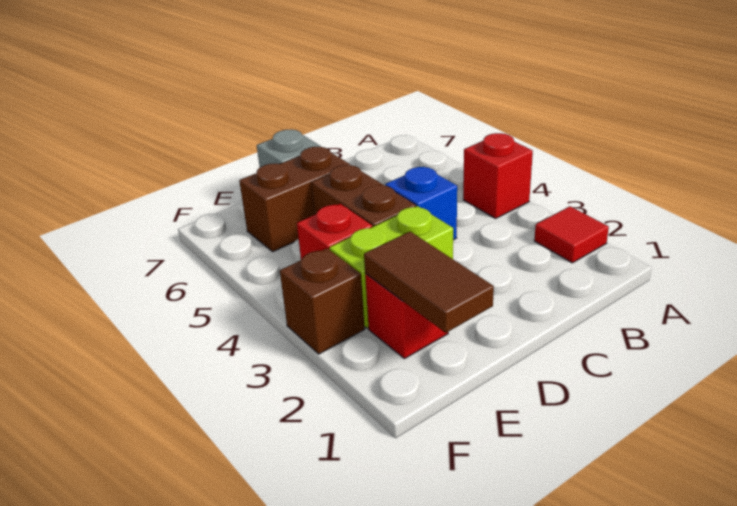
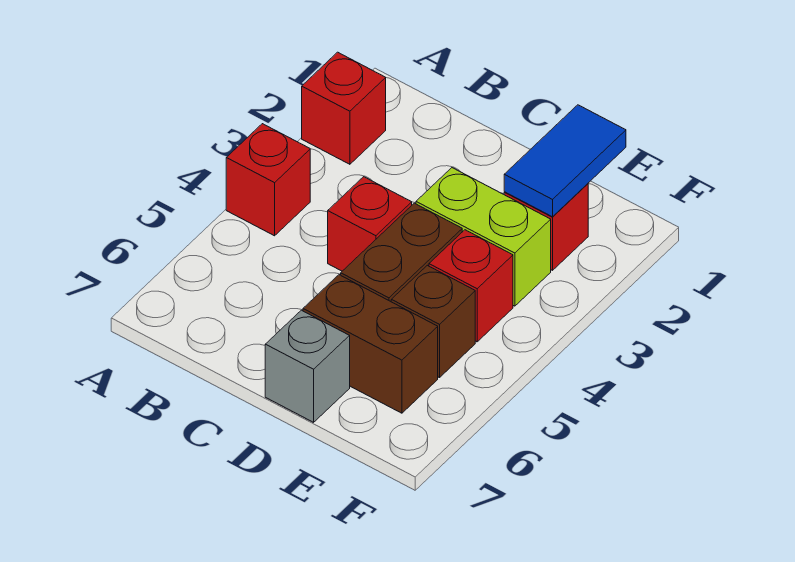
red 1x1 tile [534,206,609,263] -> red 1x1 brick [302,52,386,164]
blue 1x1 brick [385,167,457,240] -> red 1x1 brick [328,177,412,271]
brown 1x2 tile [364,232,494,333] -> blue 1x2 tile [504,105,626,217]
brown 1x1 brick [280,248,365,354] -> brown 1x1 brick moved to [391,265,475,378]

